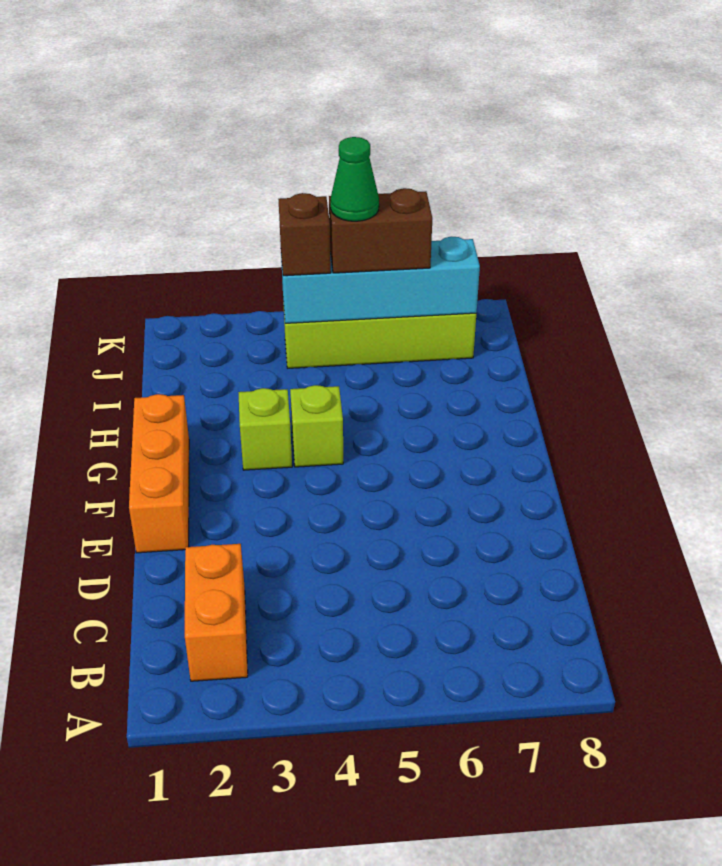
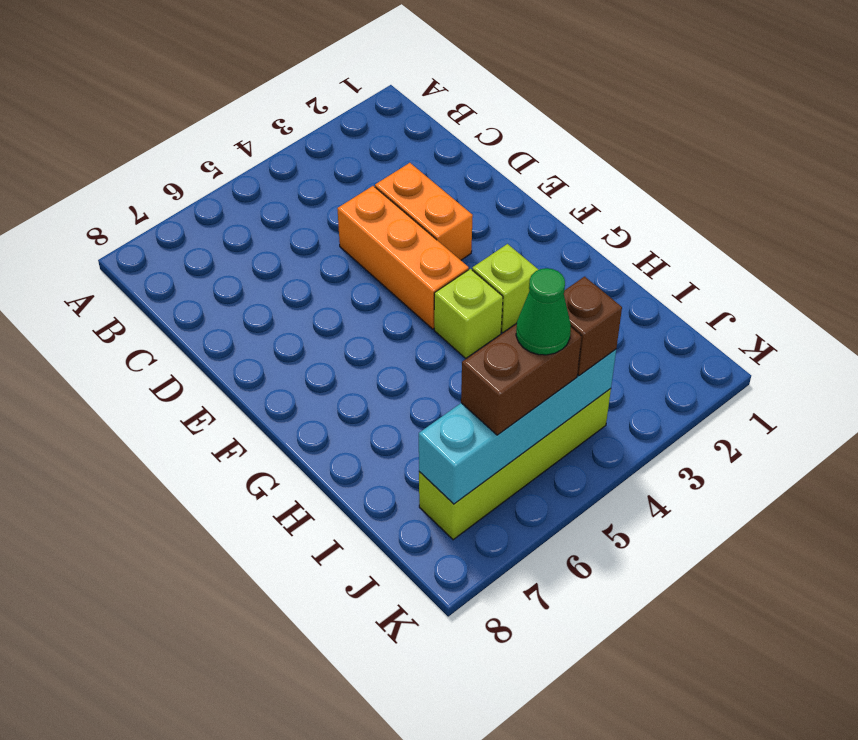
orange 1x2 brick [185,544,248,681] -> orange 1x2 brick moved to [375,163,473,260]
orange 1x3 brick [129,394,189,553] -> orange 1x3 brick moved to [337,186,469,329]

